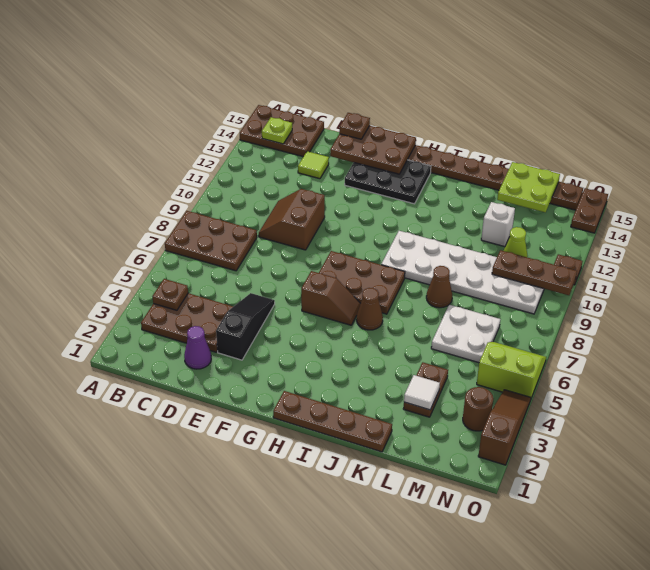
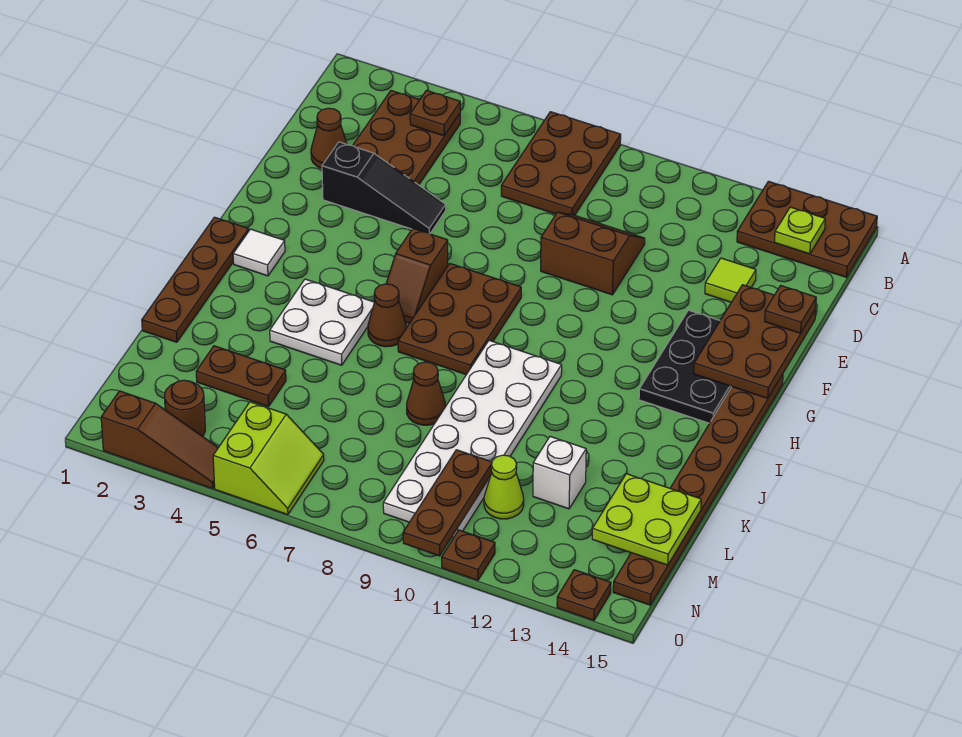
brown 2x3 plate [240,105,324,157] -> brown 2x3 plate turned to [737,181,877,277]
purple 1x1 cone [184,326,211,369] -> brown 1x1 cone [311,108,347,168]
white 1x1 tile [404,375,440,410] -> white 1x1 tile moved to [233,229,285,276]
white 2x2 plate [431,305,500,363] -> white 2x2 plate moved to [270,279,374,365]
brown 1x2 plate [571,188,608,233] -> brown 1x1 plate [557,570,611,621]

